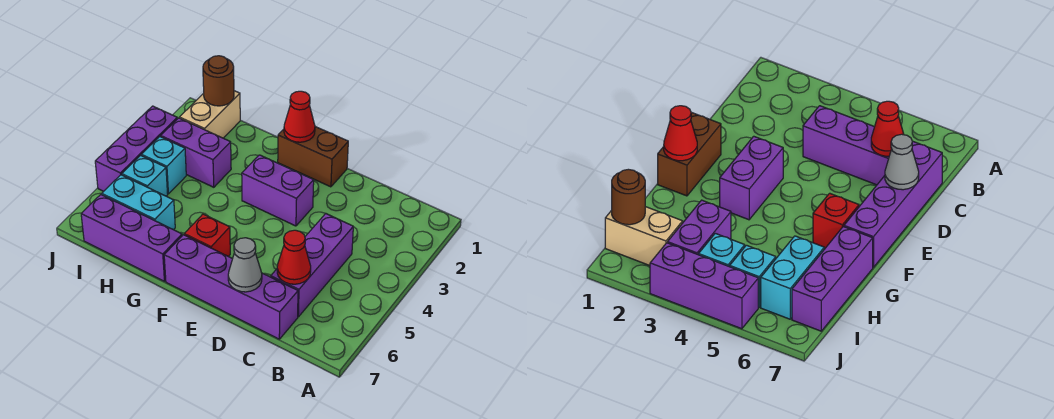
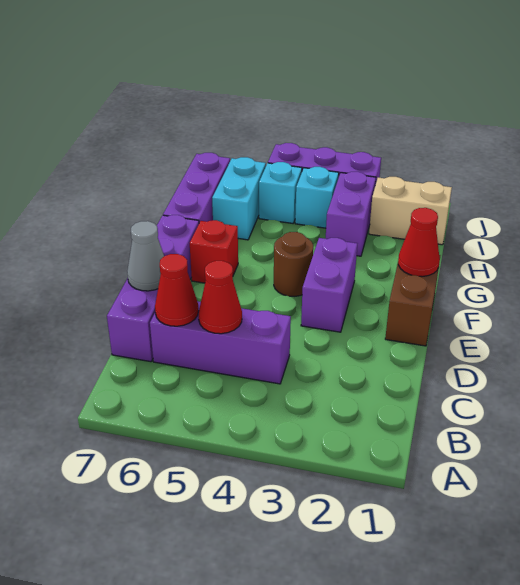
none -> red 1x1 cone [199,261,242,334]
brown 1x1 round brick [203,56,234,106] -> brown 1x1 round brick moved to [274,232,313,296]

